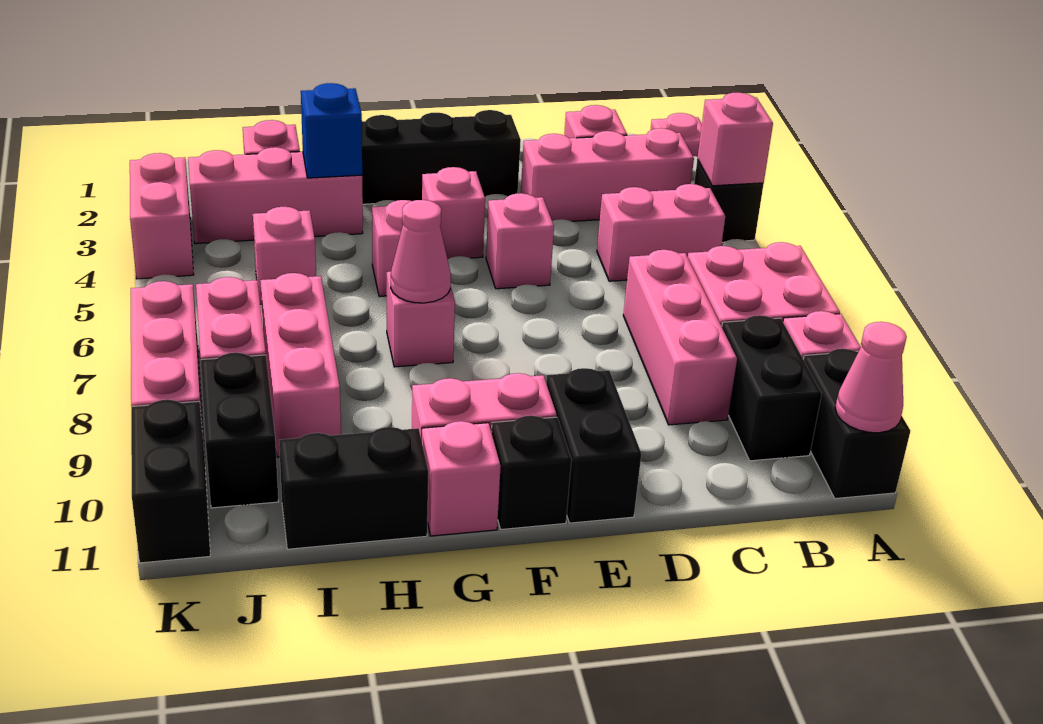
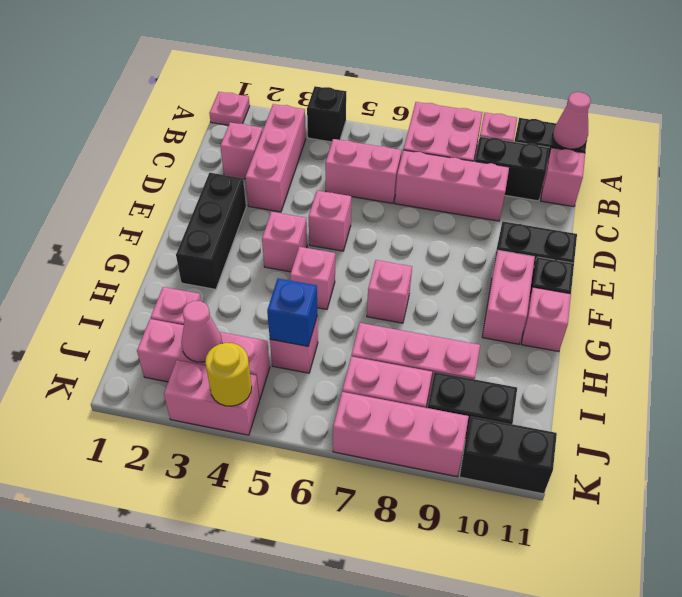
pink 1x1 brick [697,93,773,186] -> pink 1x1 brick moved to [541,148,585,207]
pink 1x2 brick [597,184,725,281] -> pink 1x2 brick turned to [325,139,402,203]
pink 1x1 cone [391,200,451,303] -> pink 1x1 cone moved to [181,301,222,362]
pink 1x3 brick [188,147,363,244] -> pink 1x3 brick turned to [137,319,270,400]
blue 1x1 brick [301,83,362,178] -> blue 1x1 brick moved to [267,278,317,346]
black 1x2 brick [279,427,428,549] -> none
none -> yellow 1x1 round brick [205,343,252,406]

